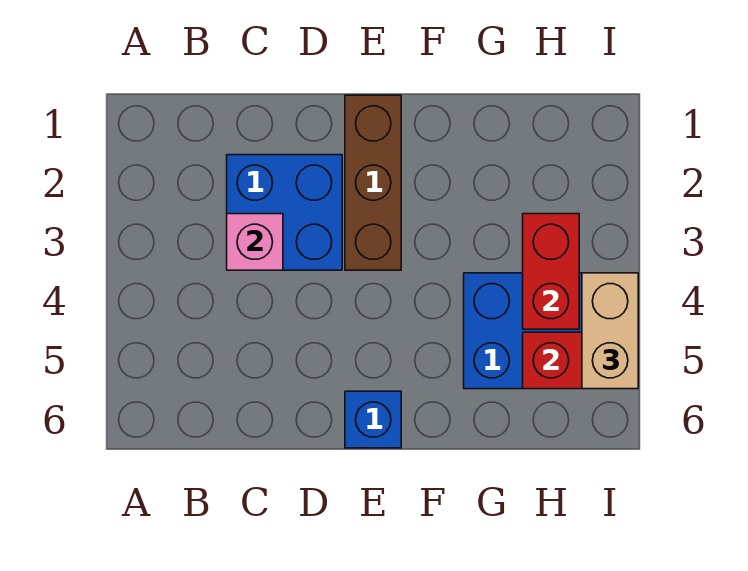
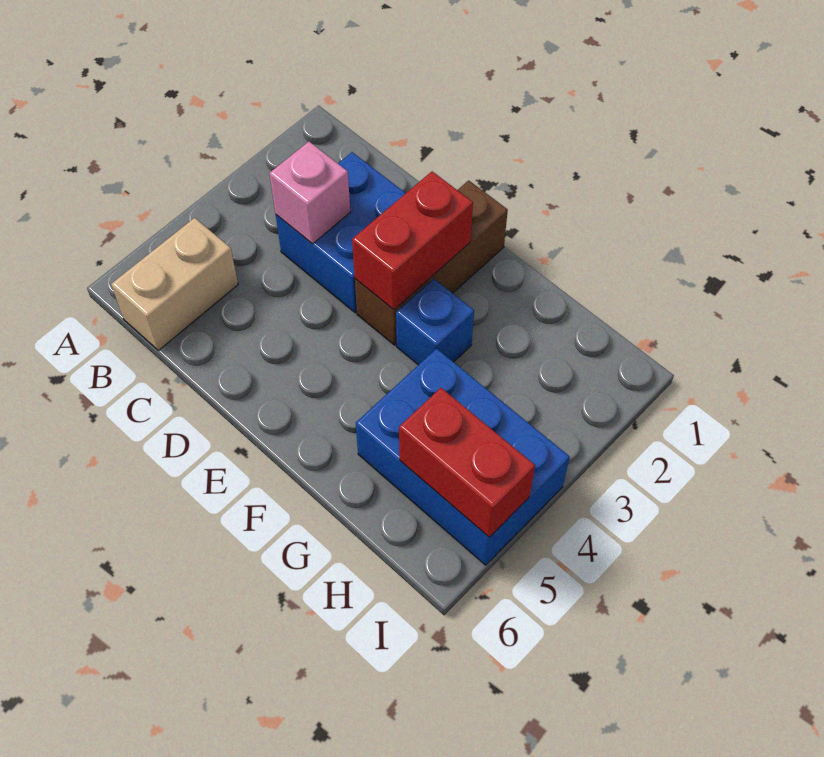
blue 1x1 brick [345,391,401,448] -> blue 1x1 brick moved to [396,279,474,365]
red 1x2 brick [523,214,579,329] -> red 1x2 brick moved to [352,171,473,310]
tan 1x2 brick [582,273,638,389] -> tan 1x2 brick moved to [111,218,238,350]

